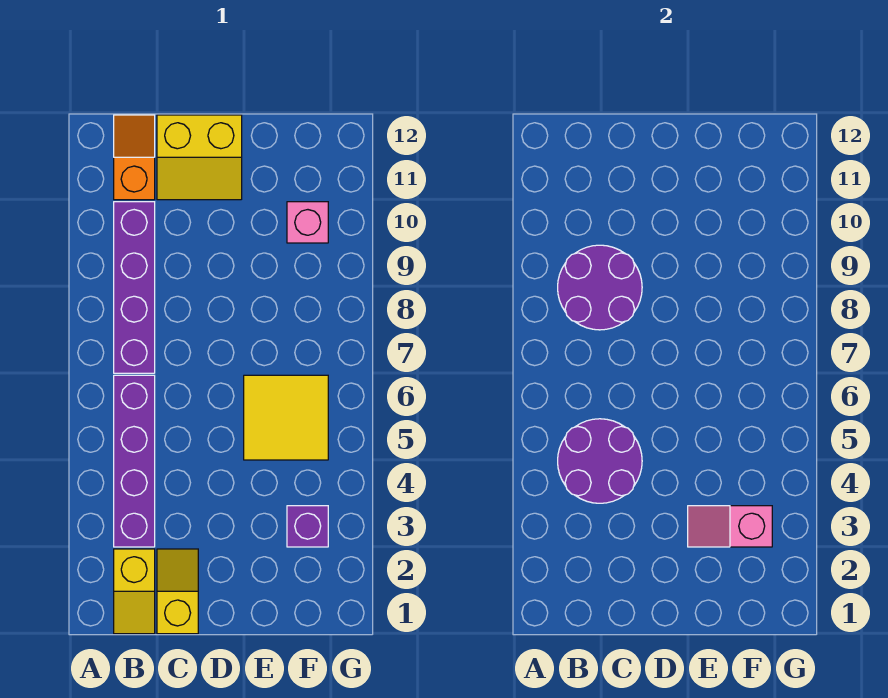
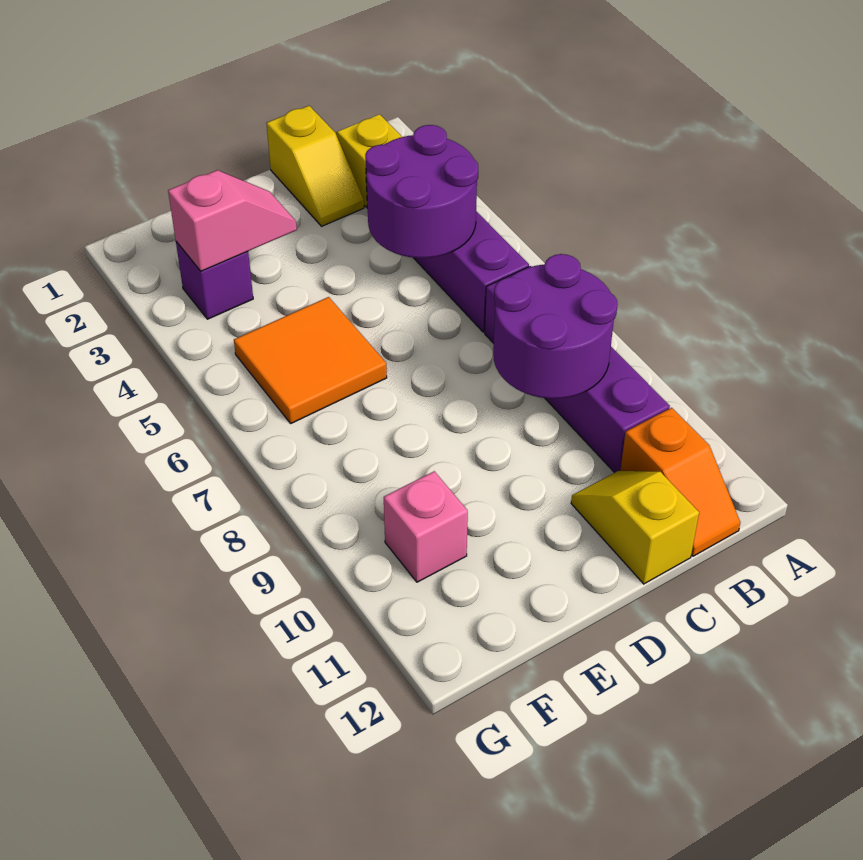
yellow 2x2 slope [157,115,242,200] -> yellow 1x2 slope [571,471,699,584]
yellow 2x2 tile [244,375,328,460] -> orange 2x2 tile [234,297,387,423]

